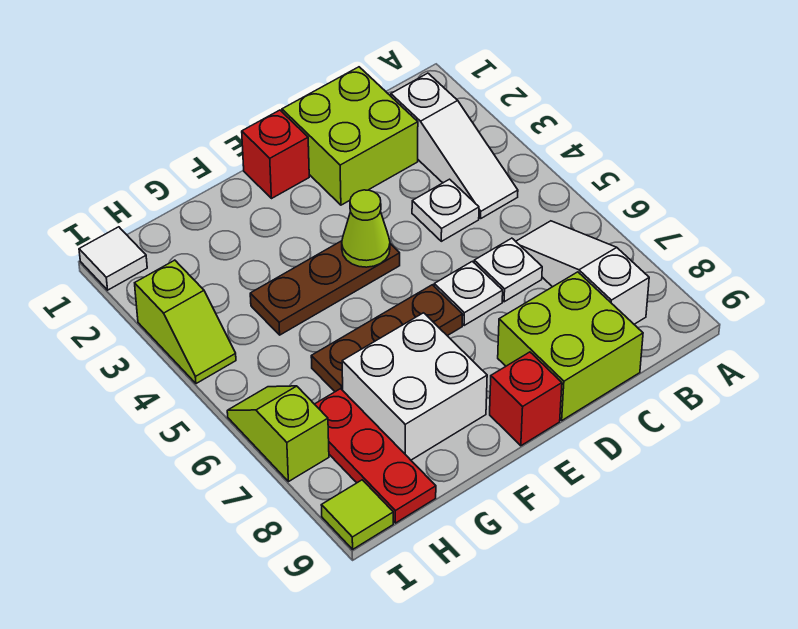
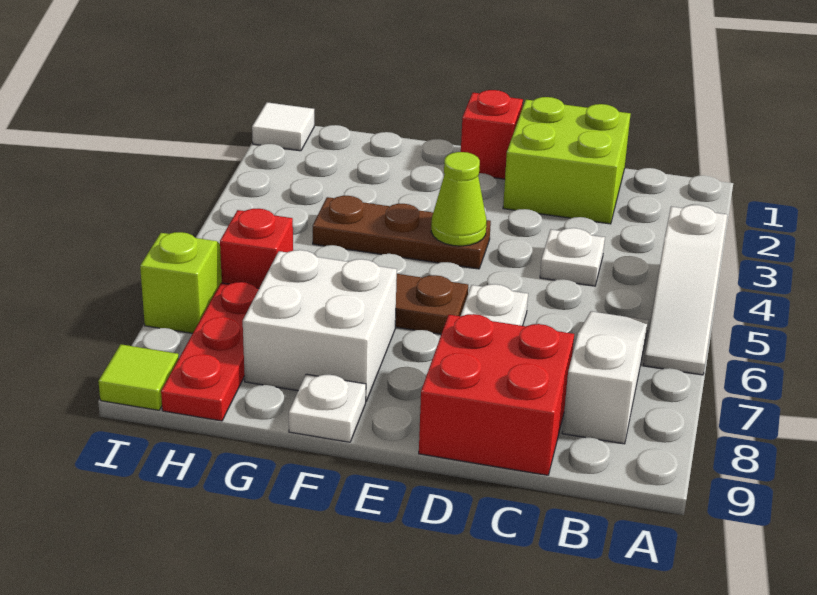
white 1x3 slope [391,73,518,218] -> white 1x3 slope moved to [644,205,727,375]
white 1x1 plate [474,238,542,302] -> white 1x1 plate moved to [289,374,366,442]
lime 2x2 brick [498,272,643,420] -> red 2x2 brick [419,314,574,475]
red 1x1 brick [490,352,562,446] -> red 1x1 brick moved to [220,208,293,289]
lime 1x2 slope [135,260,236,384] -> none

